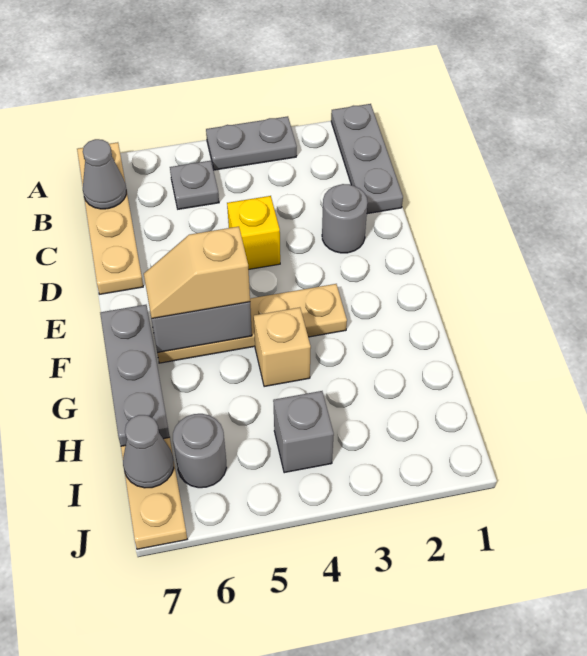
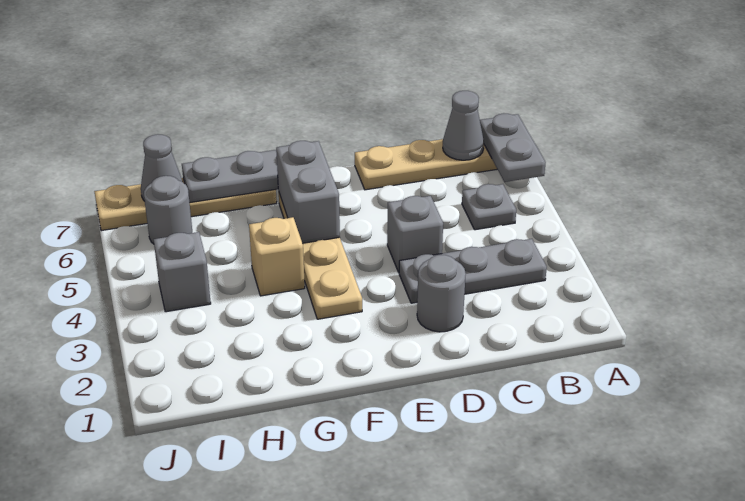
grey 1x3 plate [331,104,403,214] -> grey 1x3 plate moved to [399,239,547,303]
grey 1x2 plate [206,116,297,170] -> grey 1x2 plate moved to [480,114,546,182]
yellow 1x1 brick [227,196,280,270] -> grey 1x1 brick [387,196,443,272]
tan 1x2 slope [144,227,250,319] -> none

